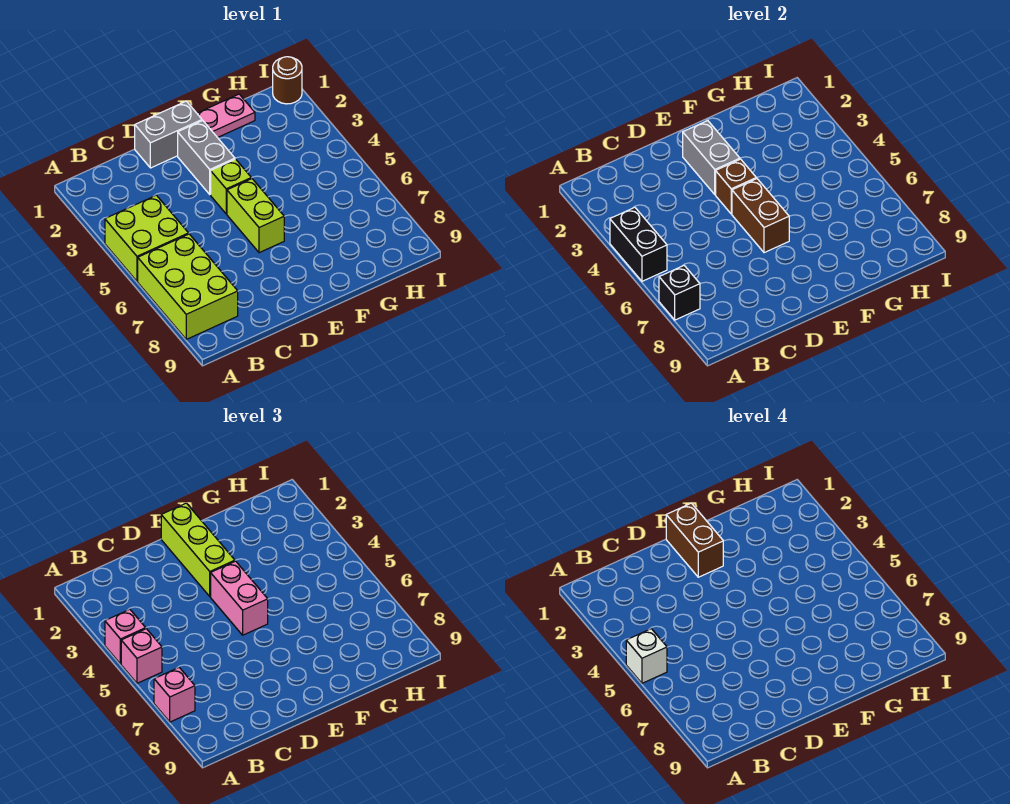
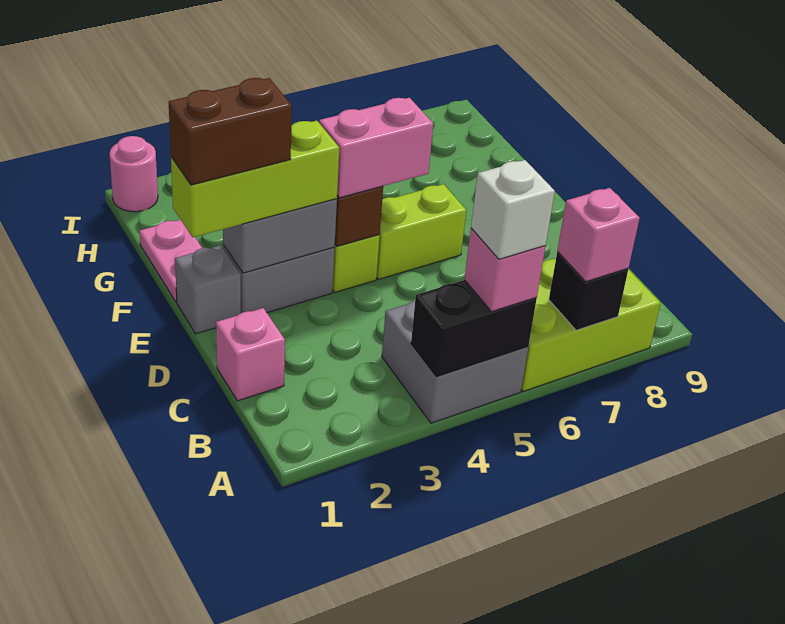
lime 2x2 brick [105,195,189,281] -> grey 2x2 brick [382,301,528,423]
pink 1x1 brick [105,609,146,664] -> pink 1x1 brick moved to [216,308,285,401]
grey 1x2 brick [135,101,202,168] -> grey 1x1 brick [175,245,241,334]
brown 1x2 brick [732,179,789,253] -> none
brown 1x1 round brick [273,57,302,104] -> pink 1x1 round brick [109,136,158,212]

